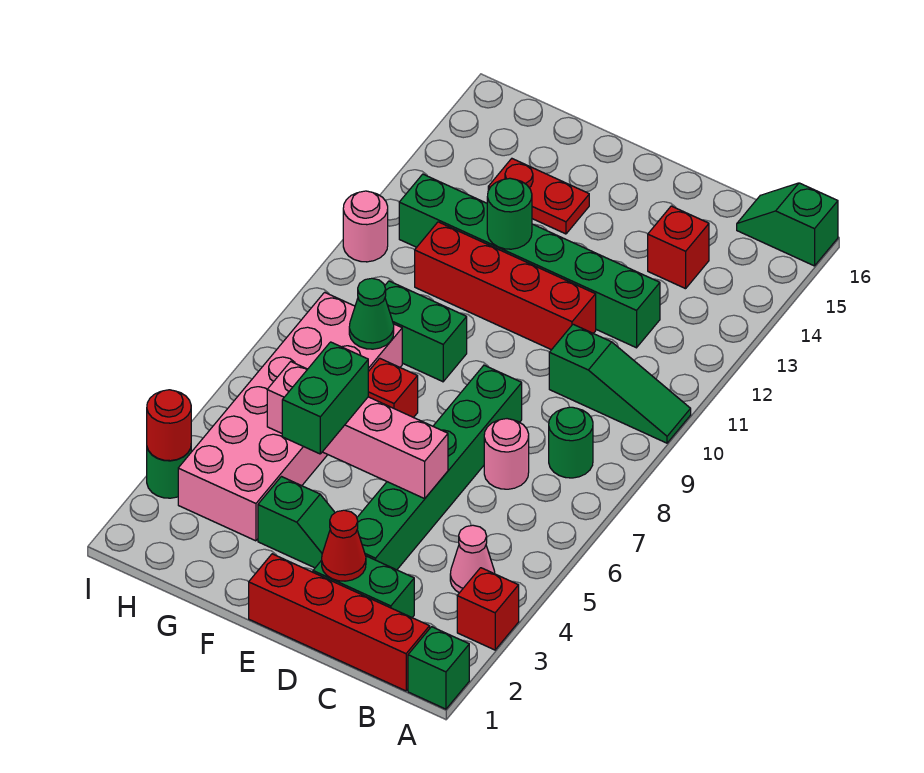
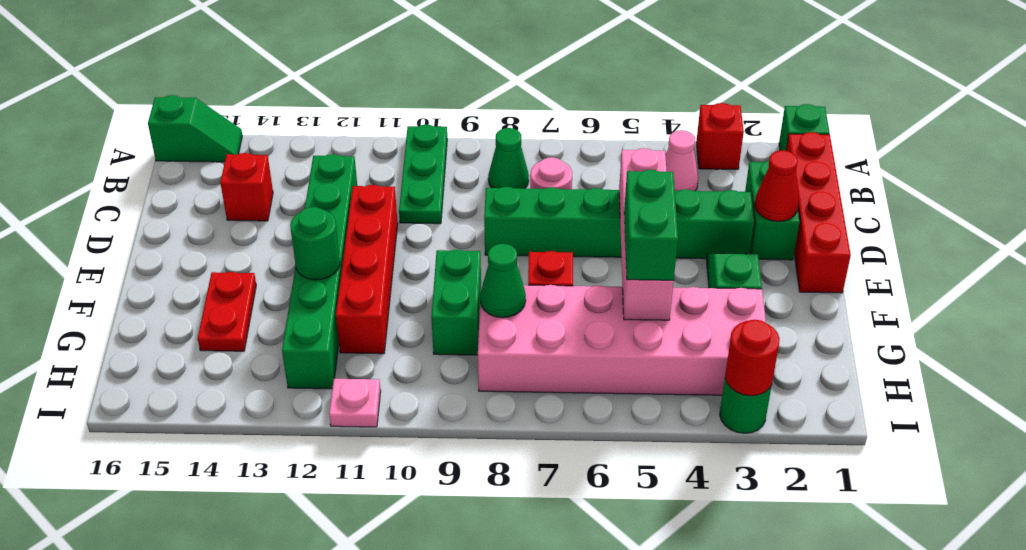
green 1x3 slope [549,324,691,443] -> green 1x3 plate [399,125,447,224]
green 1x2 slope [737,183,838,266] -> green 1x2 slope turned to [148,95,242,162]
green 1x1 round brick [549,407,593,478] -> green 1x1 cone [488,128,529,189]
green 1x2 brick [282,342,368,454] -> green 1x2 brick turned to [624,170,678,280]
pink 1x1 round brick [343,191,388,262] -> pink 1x1 plate [329,379,381,427]

